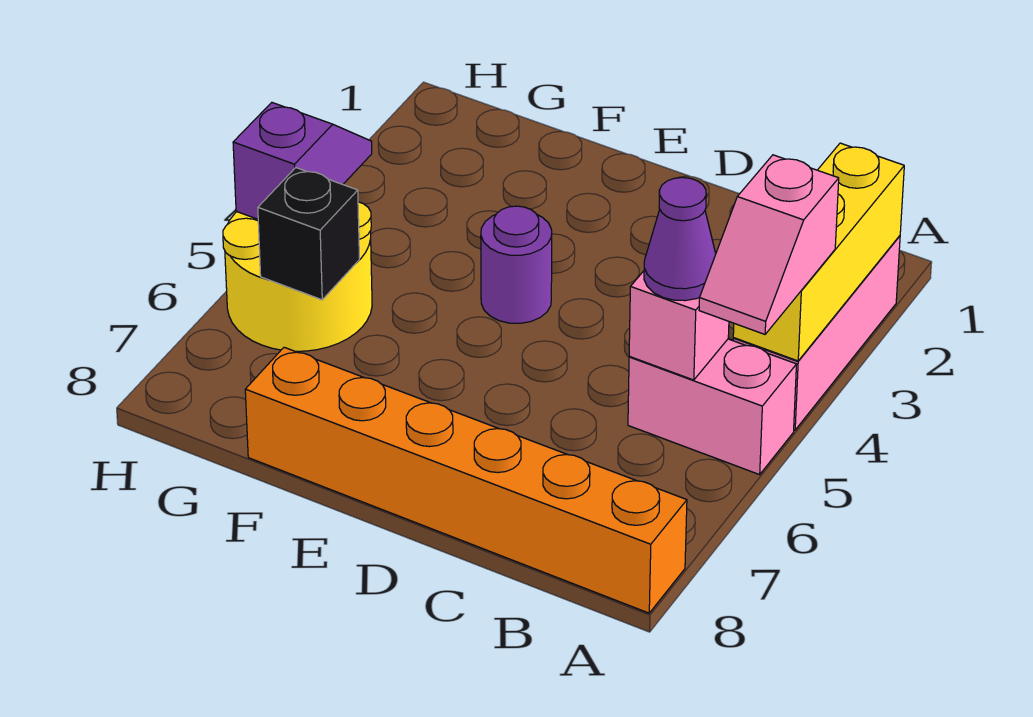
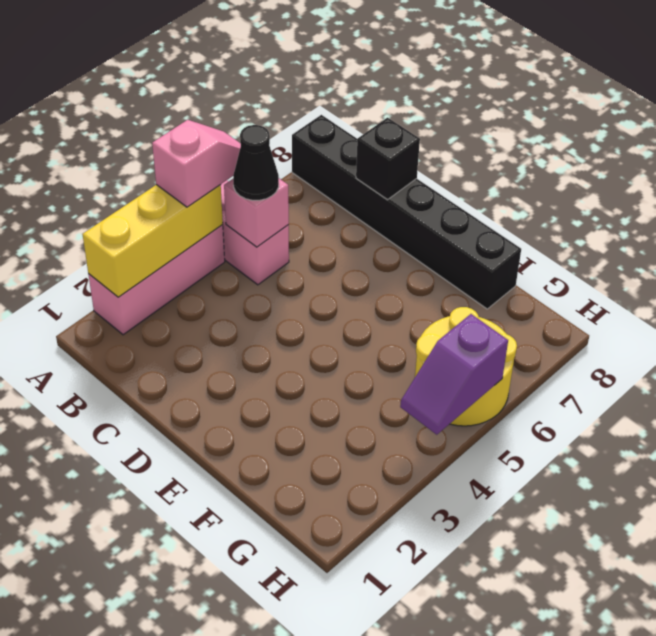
orange 1x6 brick [245,347,687,613] -> black 1x6 brick [292,115,521,309]
purple 1x1 cone [644,177,716,301] -> black 1x1 cone [233,125,279,200]
purple 1x1 round brick [481,206,552,323] -> none
black 1x1 brick [258,168,359,300] -> black 1x1 brick moved to [356,118,420,200]

